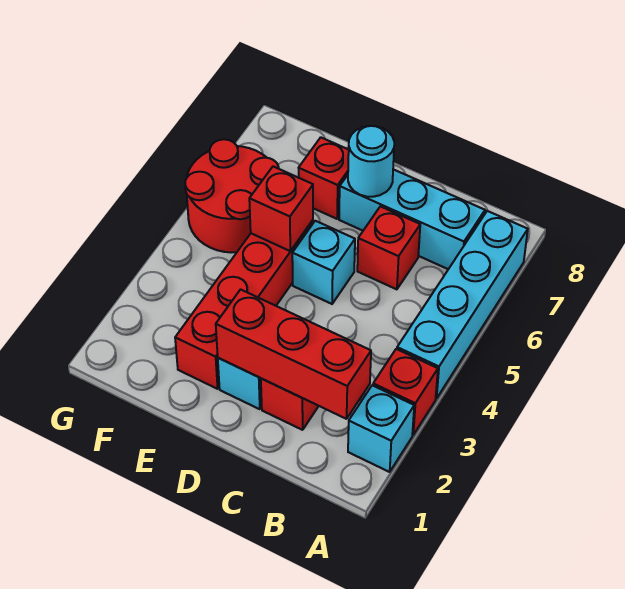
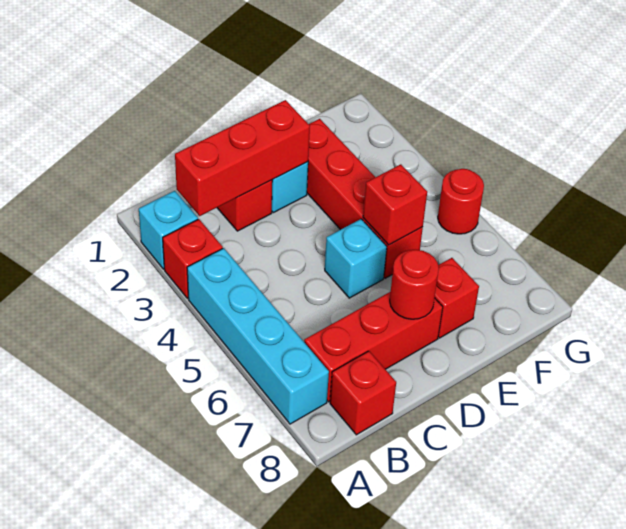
cyan 1x3 brick [339,169,485,269] -> red 1x3 brick [304,292,443,402]
red 1x1 brick [357,206,420,289] -> red 1x1 brick moved to [330,351,396,435]
cyan 1x1 round brick [348,126,394,197] -> red 1x1 round brick [390,250,439,319]
red 2x2 round brick [185,139,279,252] -> red 1x1 round brick [438,169,484,234]

